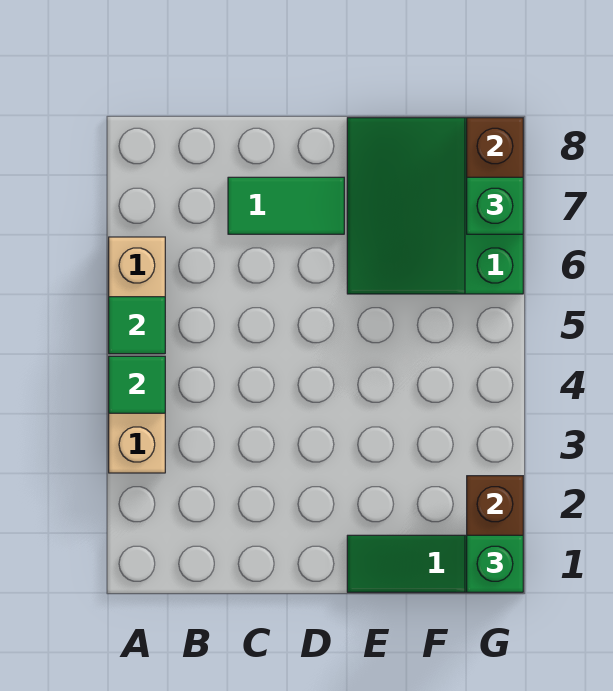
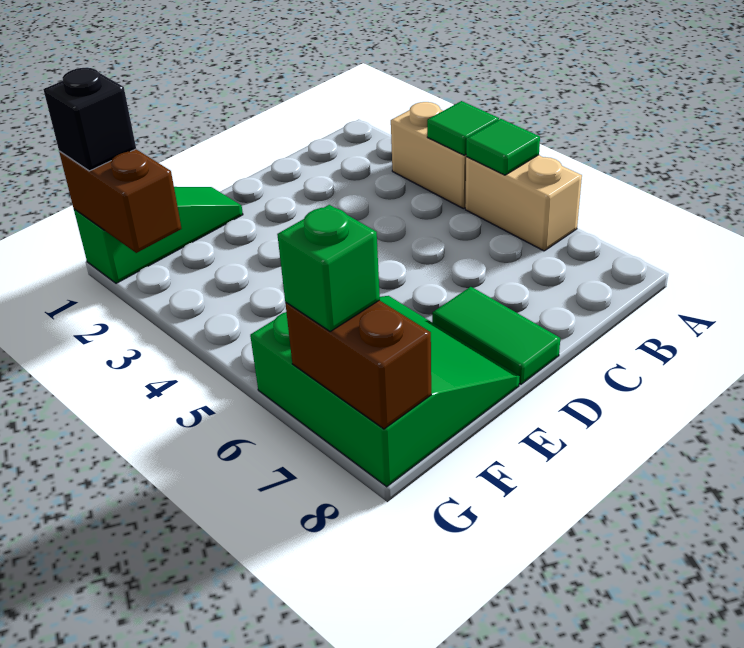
green 1x2 tile [228,177,344,234] -> green 1x2 tile turned to [432,287,560,384]
green 1x1 brick [467,535,523,592] -> black 1x1 brick [43,68,136,171]

